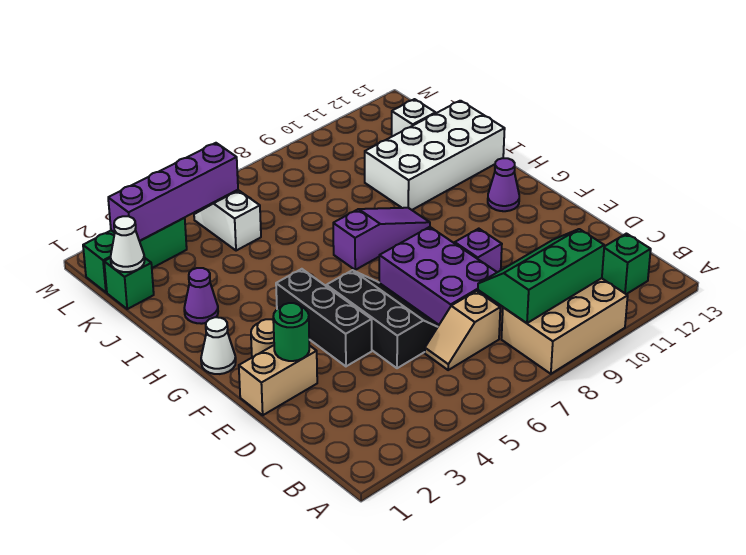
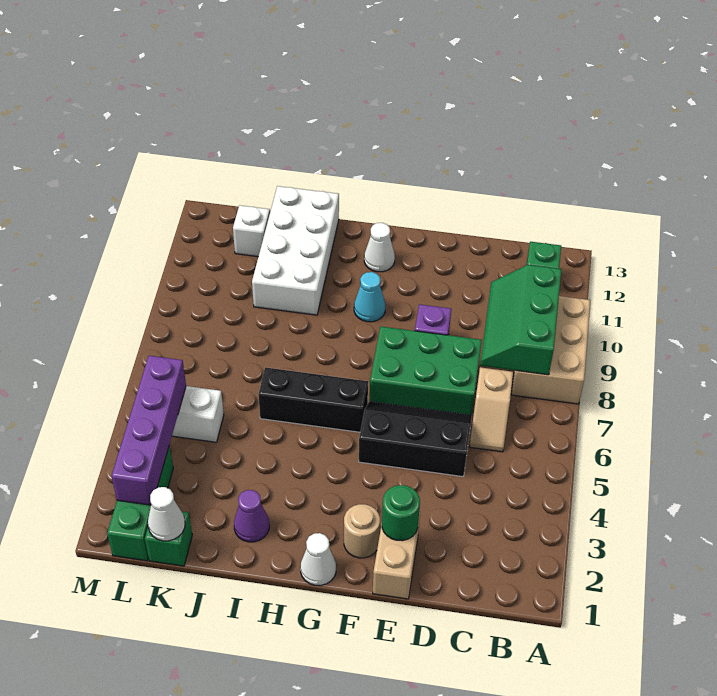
purple 2x3 brick [379,227,500,325] -> green 2x3 brick [370,327,482,415]
black 1x3 brick [276,269,372,366] -> black 1x3 brick moved to [258,367,368,432]
none -> cyan 1x1 cone [354,272,385,322]
purple 1x1 cone [488,158,519,211] -> white 1x1 cone [364,223,395,272]
purple 1x3 slope [333,208,430,270] -> none

